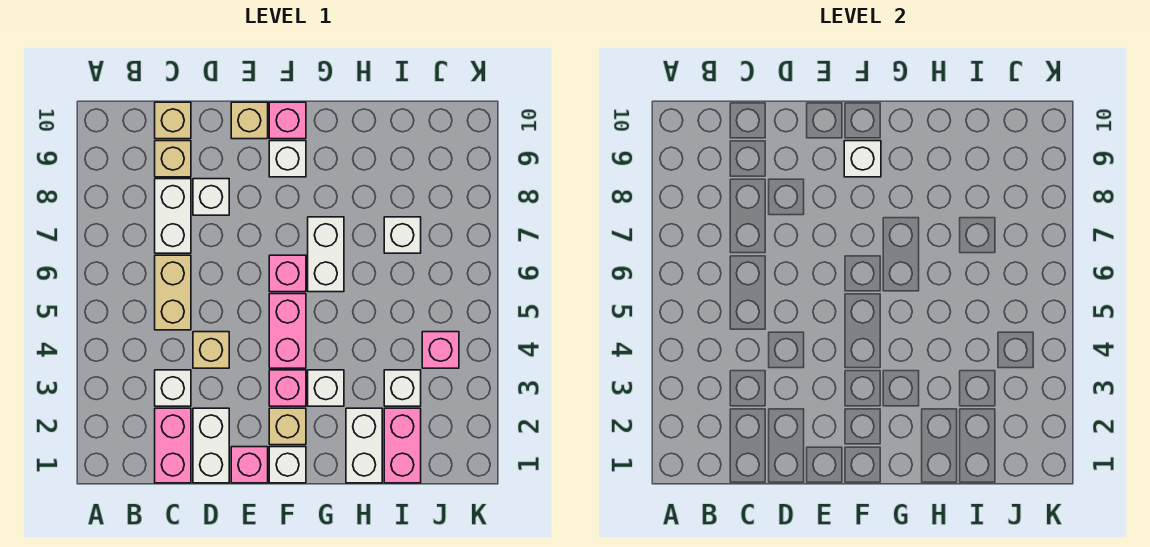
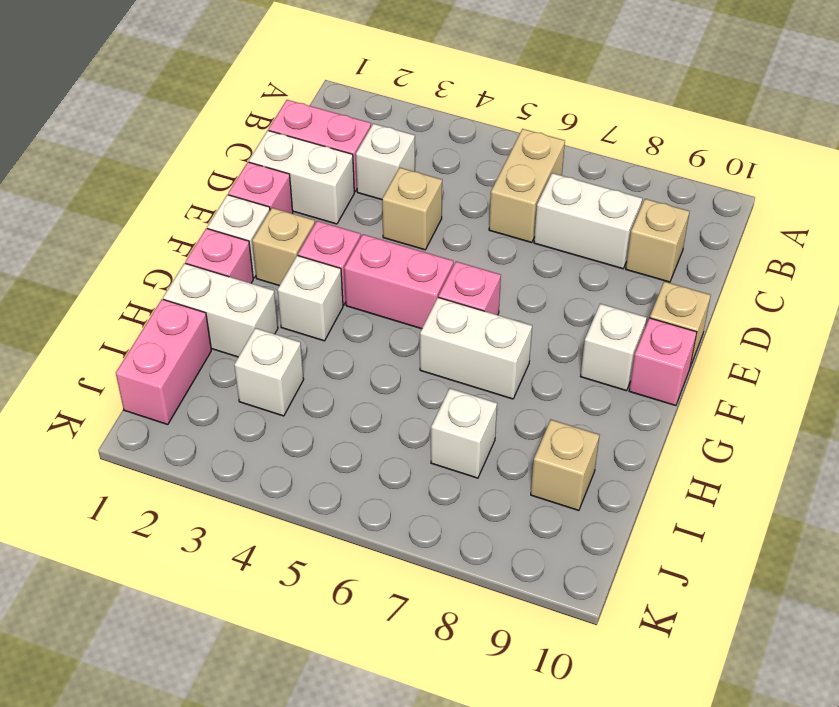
tan 1x2 brick [155,255,191,330] -> tan 1x2 brick turned to [489,129,565,243]
tan 1x1 brick [155,102,191,139] -> tan 1x1 brick moved to [531,420,599,511]
white 1x1 brick [193,179,229,215] -> none
white 1x1 brick [844,141,881,177] -> none
pink 1x2 brick [384,408,421,483] -> pink 1x2 brick turned to [116,299,211,425]
pink 1x1 brick [422,332,459,368] -> pink 1x1 brick moved to [186,228,253,283]

